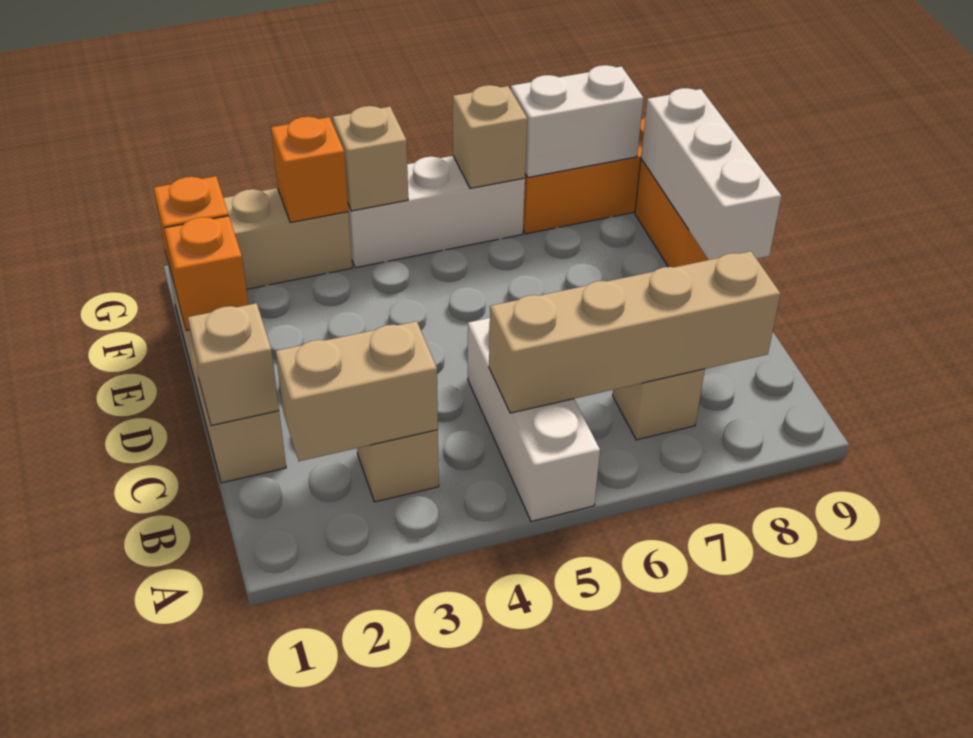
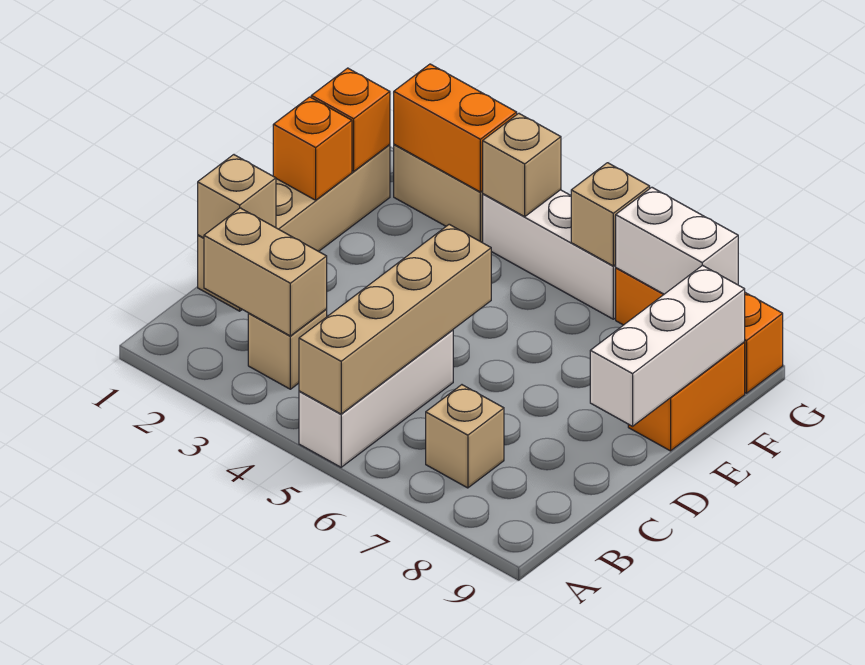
tan 1x4 brick [489,251,781,413] -> tan 1x4 brick turned to [299,224,491,414]
orange 1x1 brick [271,117,348,223] -> orange 1x2 brick [394,64,517,192]

